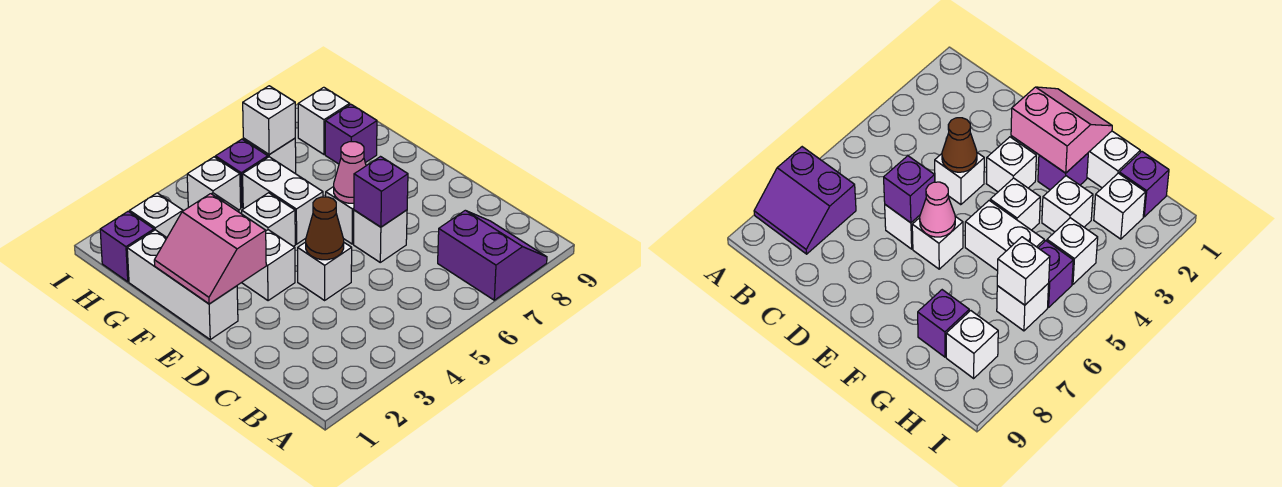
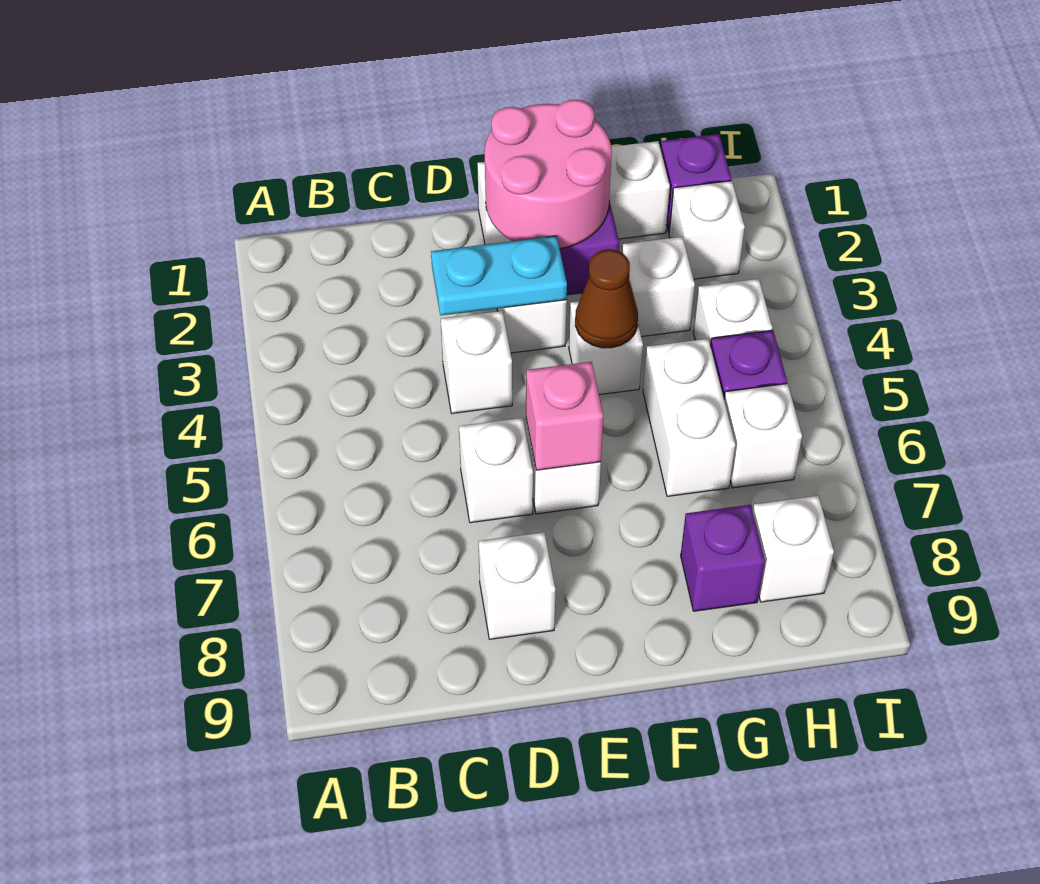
purple 2x2 slope [438,210,547,300] -> none
none -> cyan 1x2 plate [431,236,567,315]
brown 1x1 cone [306,197,344,260] -> brown 1x1 cone moved to [575,249,638,348]
purple 1x1 brick [354,157,408,227] -> none
pink 2x2 slope [154,194,266,304] -> pink 2x2 round brick [485,100,612,248]
pink 1x1 cone [334,142,366,203] -> pink 1x1 brick [526,362,603,470]
white 1x2 brick [243,157,323,244] -> white 1x2 brick turned to [643,339,735,496]
white 1x1 brick [243,86,295,155] -> white 1x1 brick moved to [479,532,555,639]

